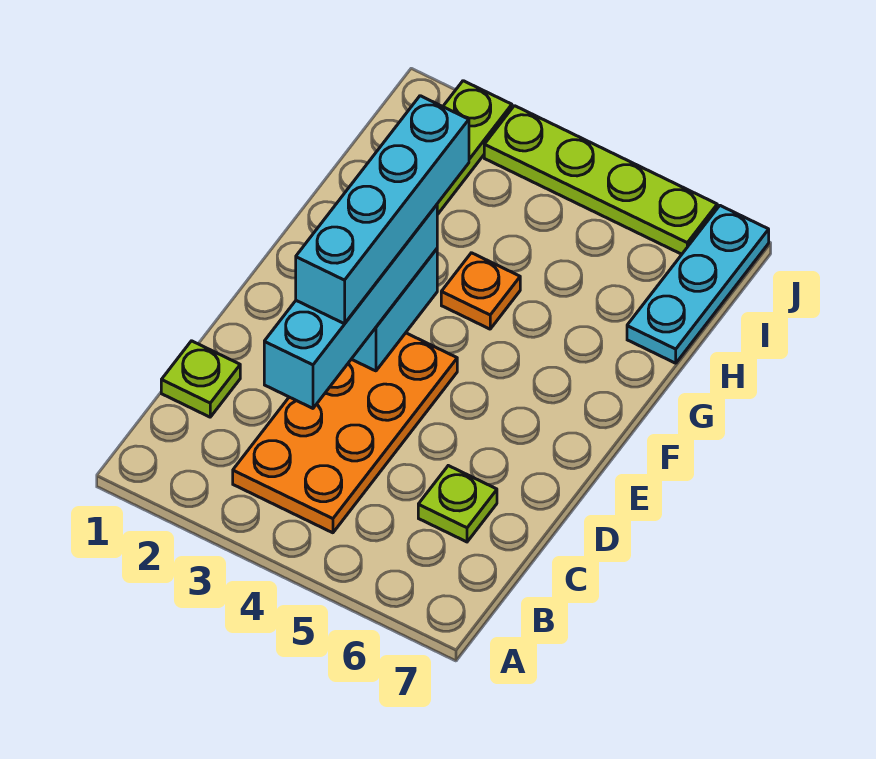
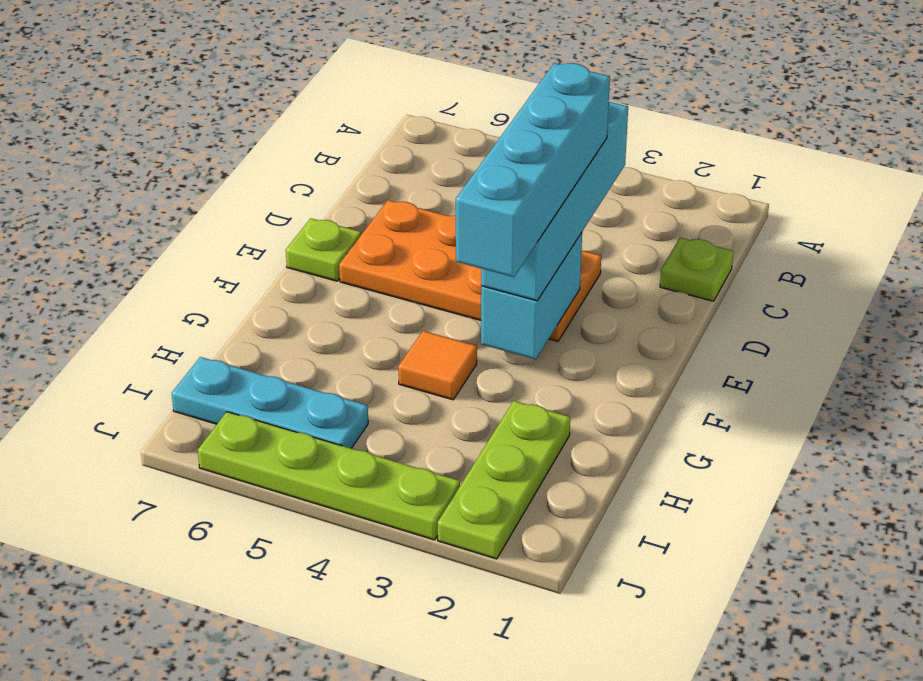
orange 2x4 plate [233,333,457,533] -> orange 2x4 plate turned to [339,200,601,341]
lime 1x1 plate [418,466,497,542] -> lime 1x1 plate moved to [286,218,361,281]
orange 1x1 plate [441,253,520,329] -> orange 1x1 tile [398,331,477,400]
cyan 1x3 plate [627,206,769,363] -> cyan 1x3 plate turned to [172,357,368,448]

